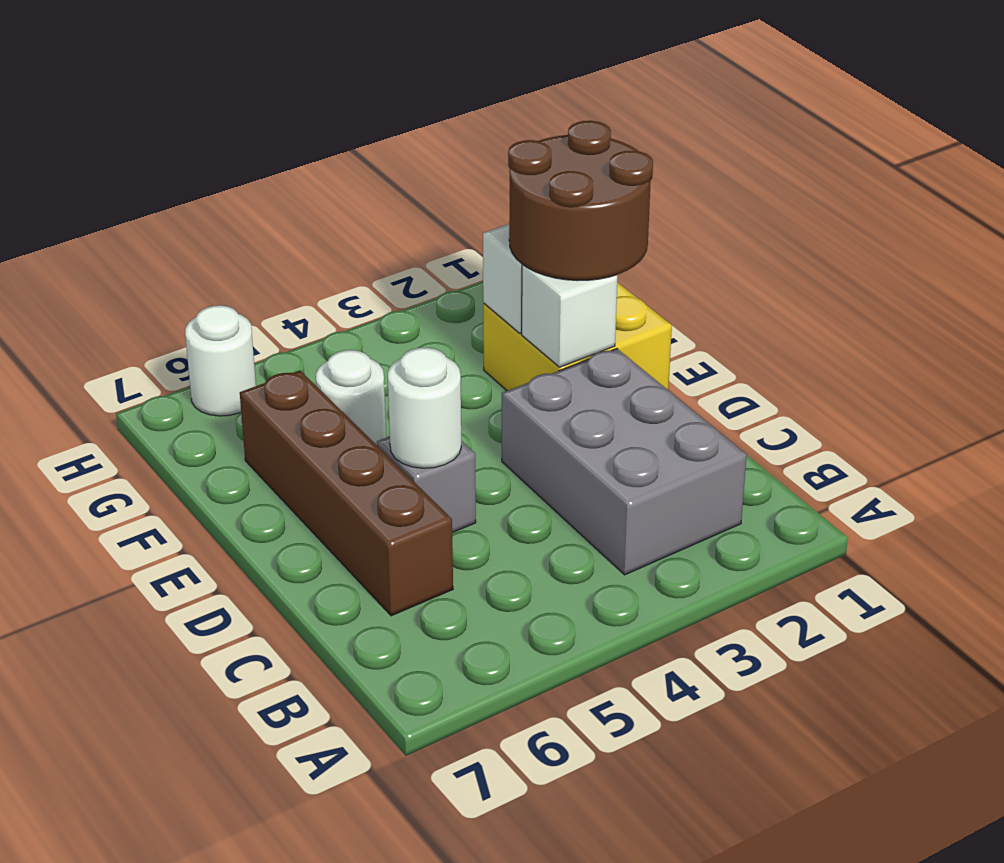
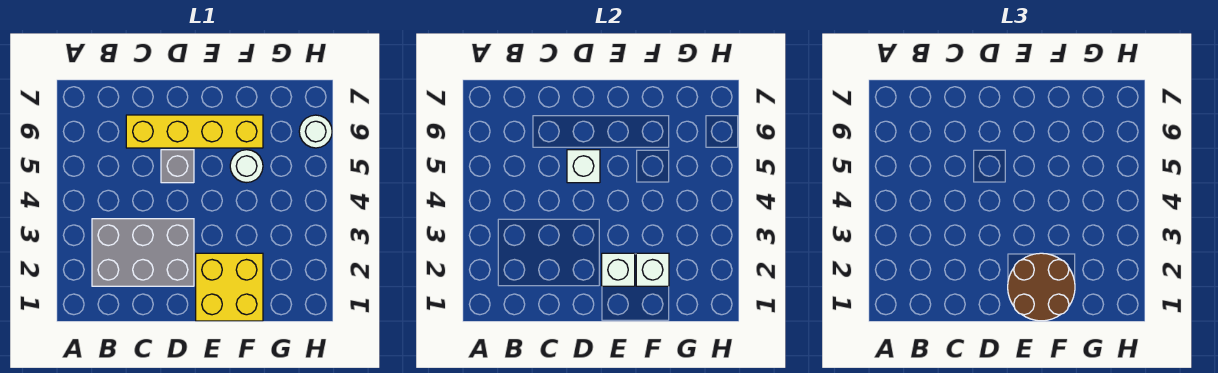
brown 1x4 brick [240,370,453,616] -> yellow 1x4 brick [126,115,263,148]
white 1x1 round brick [388,347,461,468] -> white 1x1 brick [567,150,600,183]

